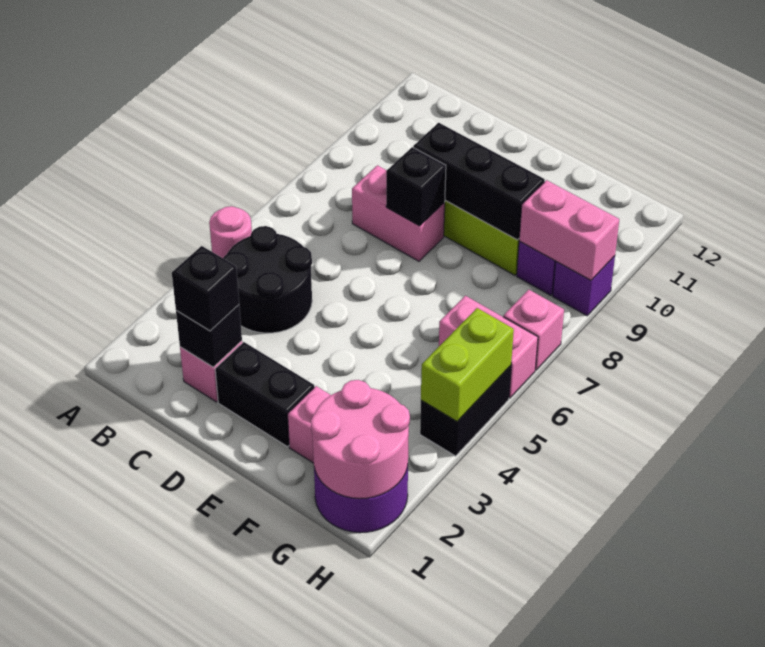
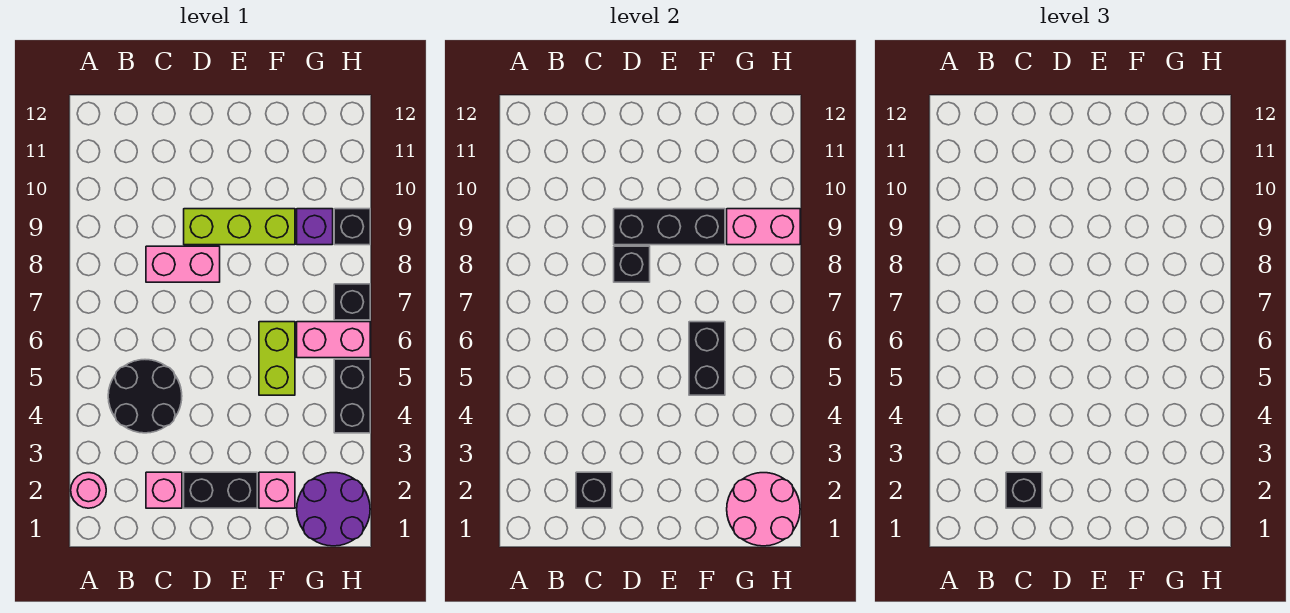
pink 1x1 round brick [209,206,252,258] -> pink 1x1 round brick moved to [71,473,106,508]
none -> black 1x2 brick [689,322,725,395]
lime 1x2 brick [421,308,514,421] -> lime 1x2 brick moved to [259,322,295,395]
pink 1x1 brick [503,290,564,370] -> black 1x1 brick [334,284,370,320]
purple 1x1 brick [553,256,615,316] -> black 1x1 brick [334,209,370,245]

